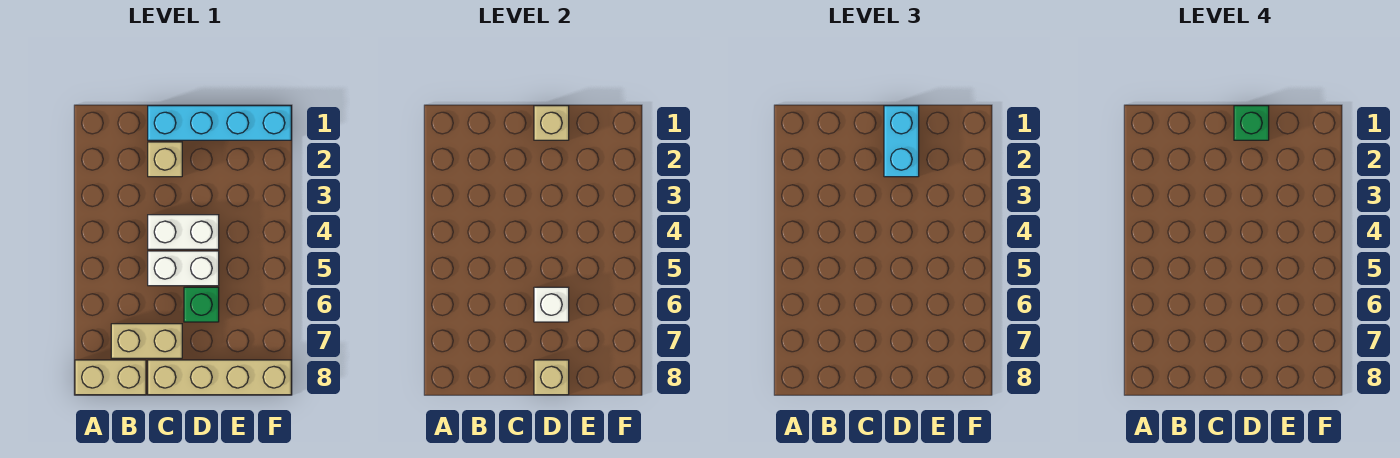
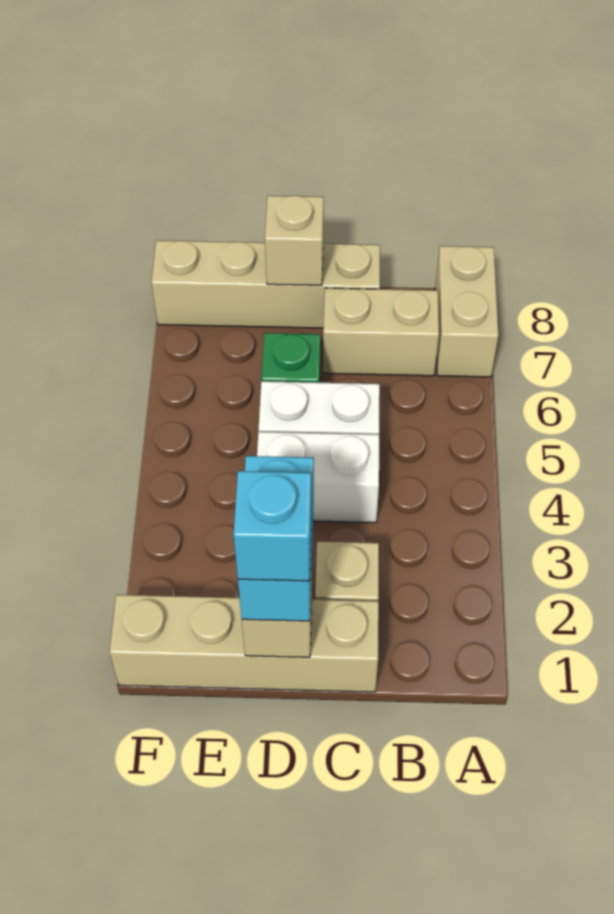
tan 1x2 brick [75,360,146,395] -> tan 1x2 brick turned to [435,246,499,377]
cyan 1x4 brick [148,106,291,140] -> tan 1x4 brick [109,595,379,692]
green 1x1 brick [1234,106,1269,140] -> cyan 1x1 brick [234,471,312,581]
white 1x1 brick [534,287,569,322] -> none

